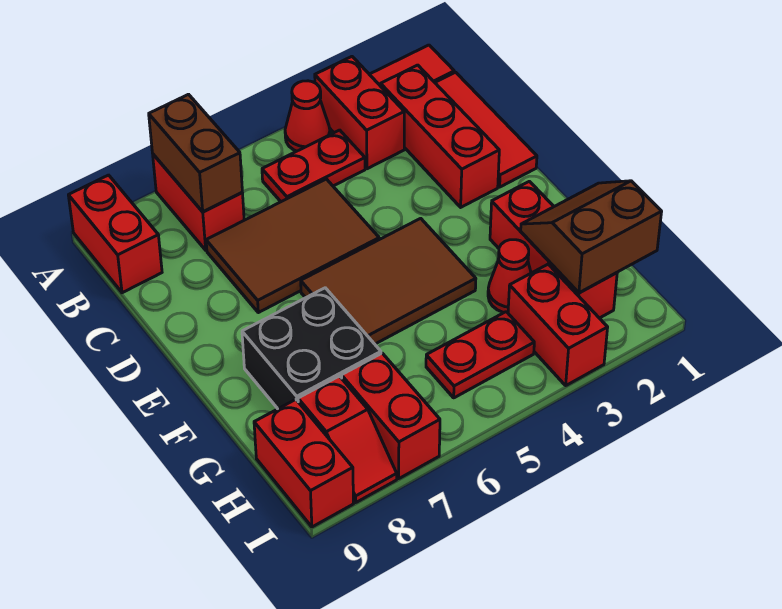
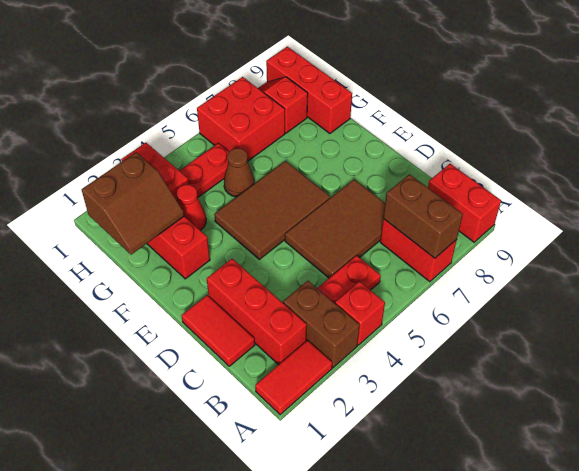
red 1x2 brick [315,57,404,169] -> brown 1x2 brick [283,281,360,368]
red 1x1 cone [285,81,330,151] -> red 1x1 brick [335,281,385,345]
red 1x3 tile [435,72,537,187] -> red 1x2 tile [182,295,255,366]
black 2x2 brick [242,288,381,409] -> none
none -> brown 1x1 cone [224,148,255,197]
red 1x2 brick [342,353,440,478] -> red 2x2 brick [197,77,285,161]
red 1x2 brick [254,400,354,527] -> red 1x3 brick [266,46,352,133]

